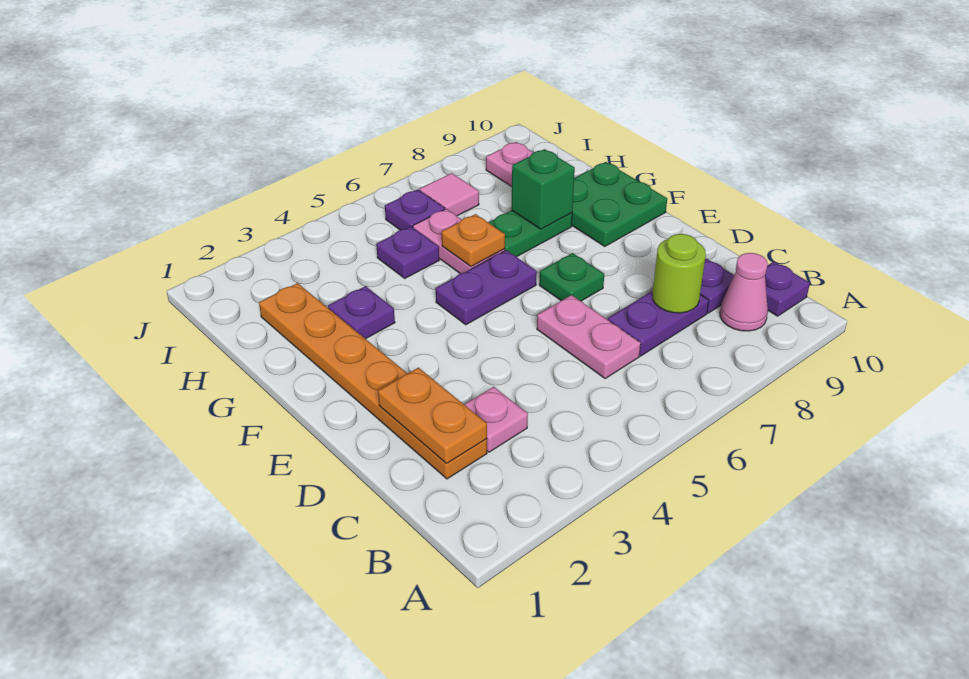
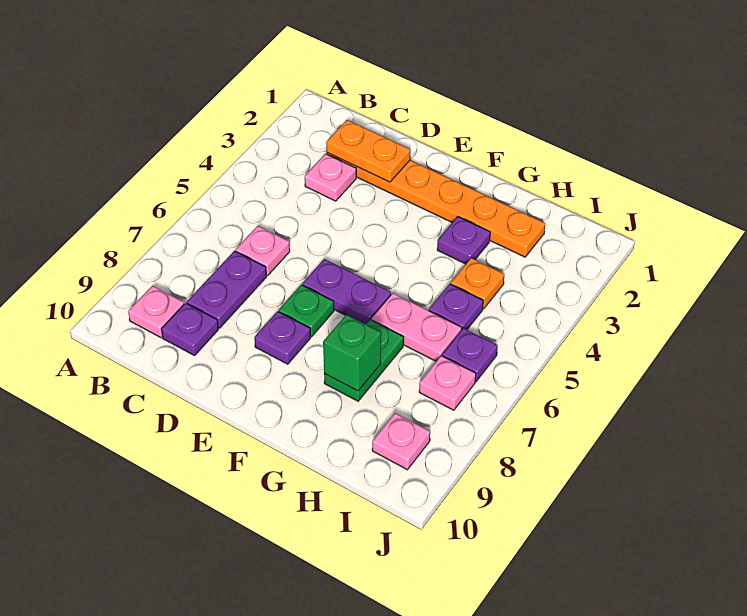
pink 1x1 cone [720,253,768,331] -> pink 1x1 plate [128,286,184,338]
purple 1x1 plate [765,262,810,316] -> purple 1x1 plate moved to [254,311,311,364]
pink 1x2 plate [537,295,641,379] -> pink 1x1 plate [236,226,290,276]
lime 1x1 round brick [652,234,706,313] -> none
purple 1x2 plate [436,250,537,325] -> purple 1x2 plate turned to [302,259,391,324]
green 2x2 plate [572,162,667,247] -> none
orange 1x1 plate [442,214,505,266] -> orange 1x1 plate moved to [451,258,504,309]
pink 1x1 tile [420,173,479,216] -> pink 1x1 plate [419,356,476,410]

